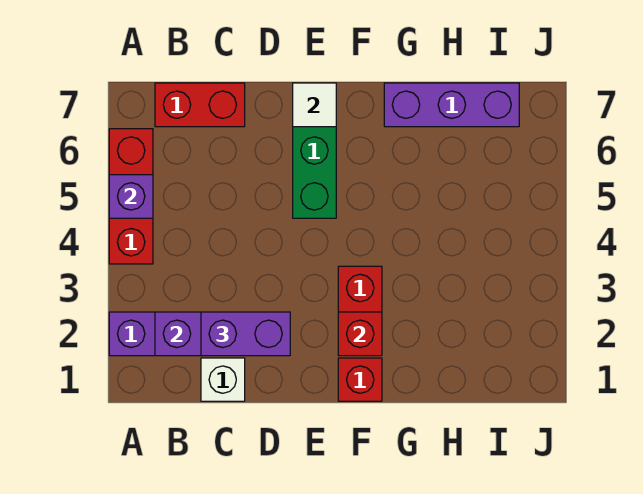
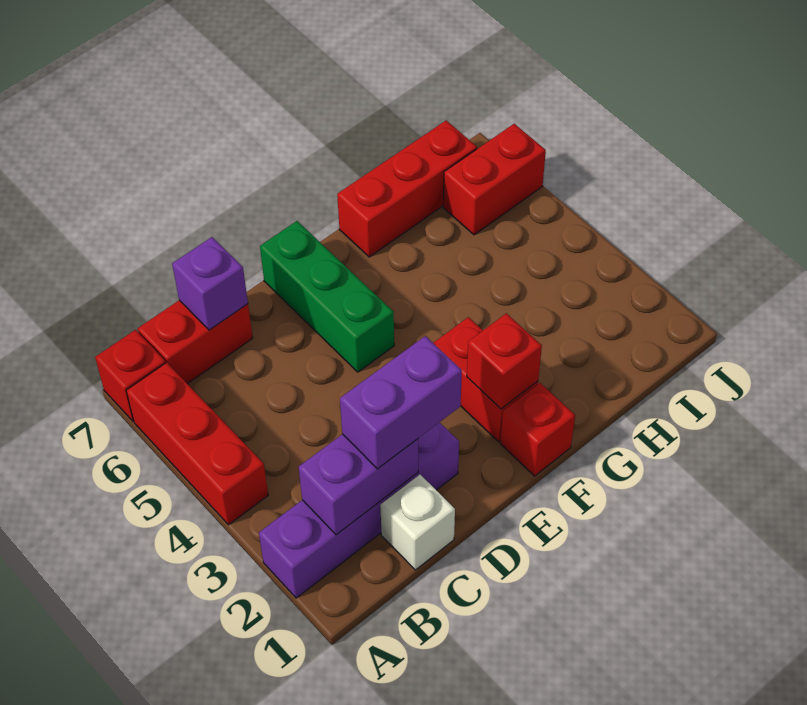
purple 1x1 brick [109,175,153,218] -> purple 1x1 brick moved to [172,237,248,330]
none -> red 1x1 brick [95,330,166,421]
white 1x1 tile [293,83,336,127] -> none
purple 1x3 brick [384,83,519,127] -> red 1x3 brick [337,121,477,257]
none -> red 1x2 brick [443,124,546,235]

